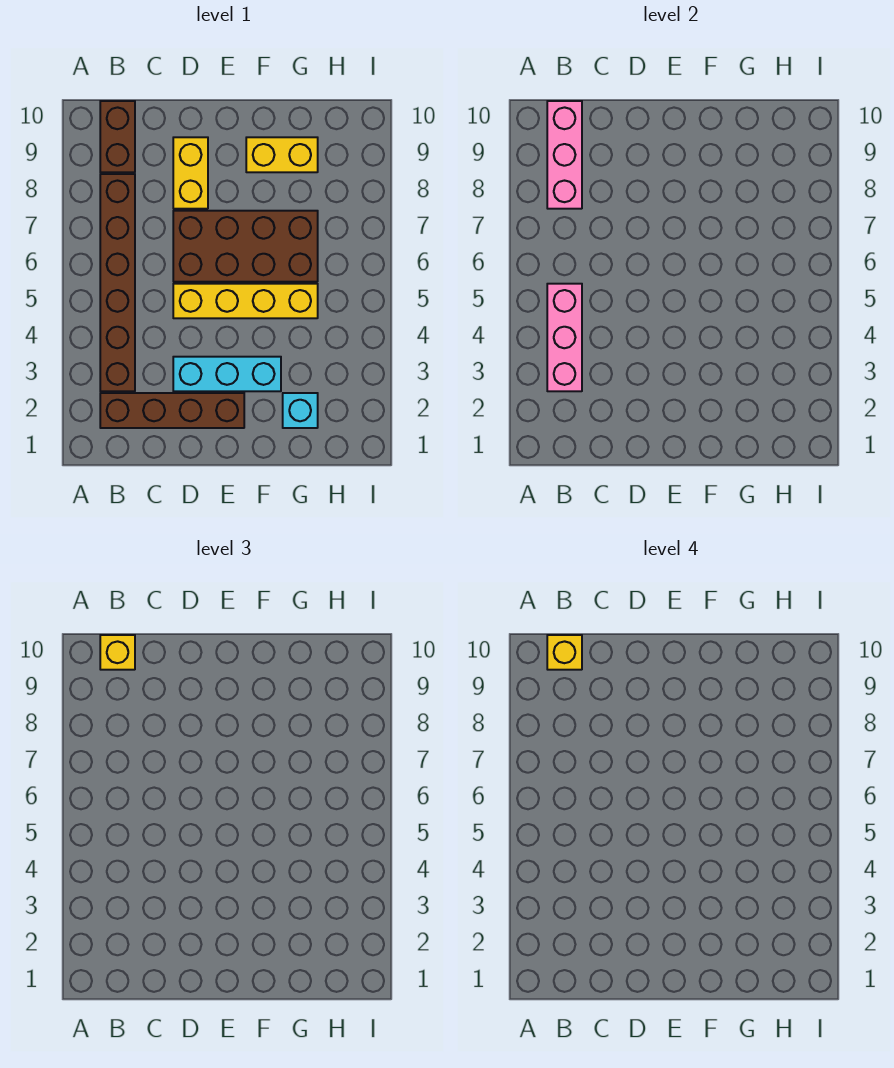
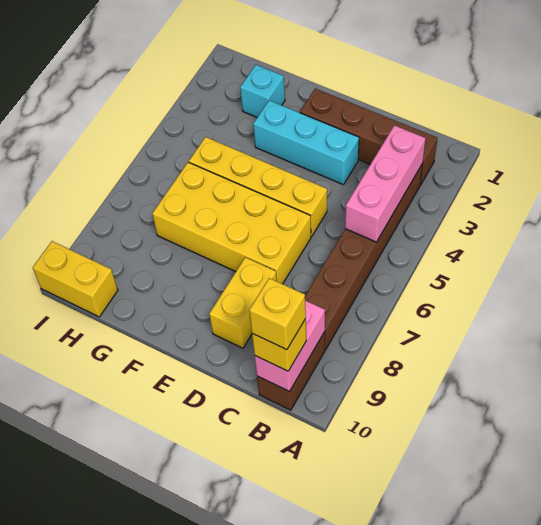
pink 1x3 brick [547,101,582,209] -> pink 1x2 brick [255,301,325,392]
brown 2x4 brick [173,211,318,282] -> yellow 2x4 brick [152,162,311,284]
yellow 1x2 brick [246,137,318,172] -> yellow 1x2 brick moved to [33,241,118,317]

